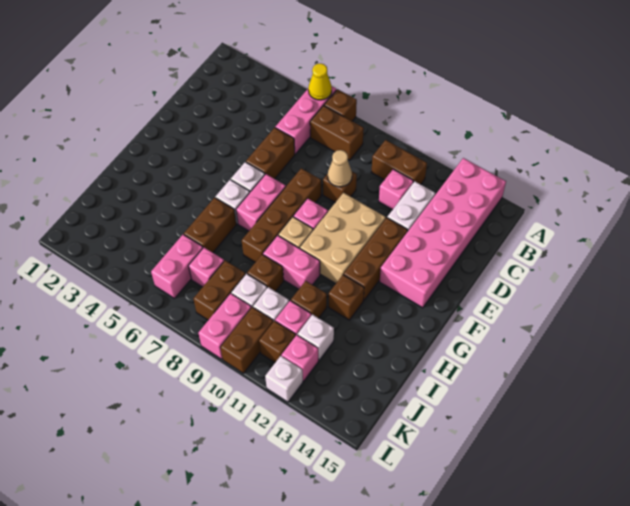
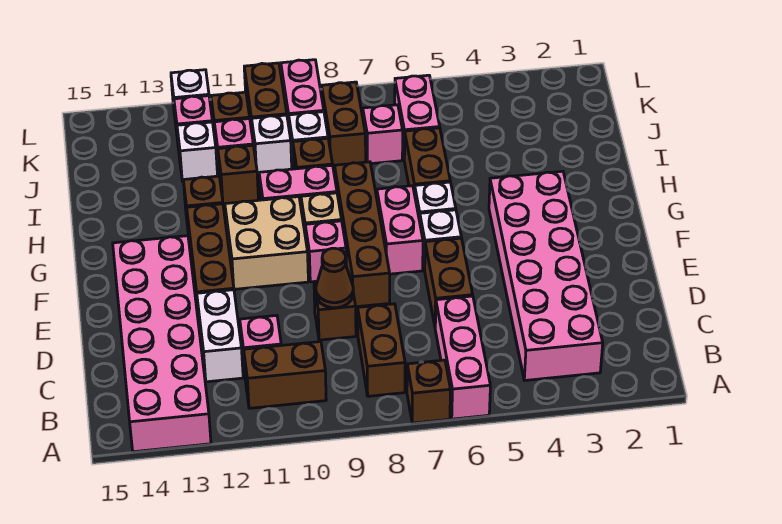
yellow 1x1 cone [308,63,332,100] -> none
none -> pink 2x6 brick [489,171,603,380]
brown 1x2 brick [310,106,364,160] -> brown 1x2 brick turned to [358,304,405,396]
tan 1x1 cone [328,150,352,187] -> brown 1x1 cone [316,248,353,308]
tan 2x3 brick [300,193,386,283] -> tan 2x2 brick [225,197,308,289]

